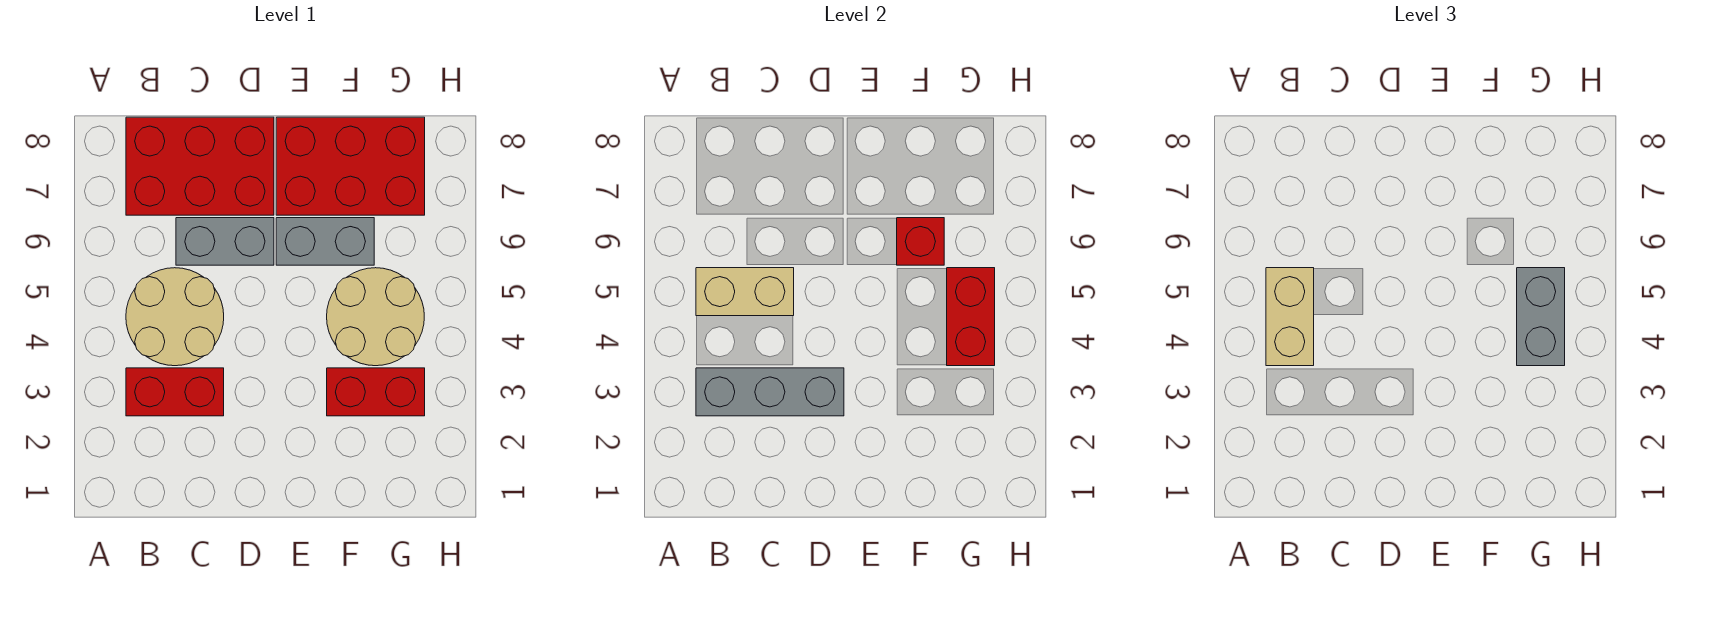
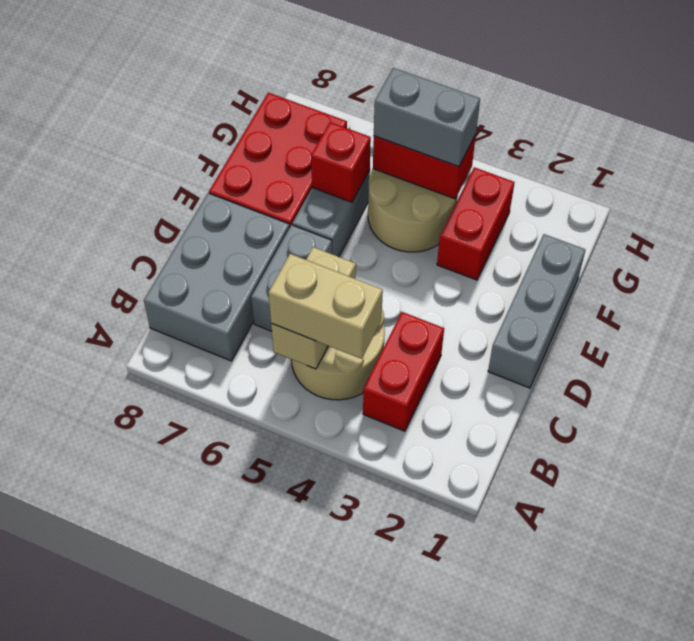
grey 1x3 brick [696,368,844,416] -> grey 1x3 brick moved to [488,234,585,388]
red 2x3 brick [126,117,274,215] -> grey 2x3 brick [144,193,290,361]

